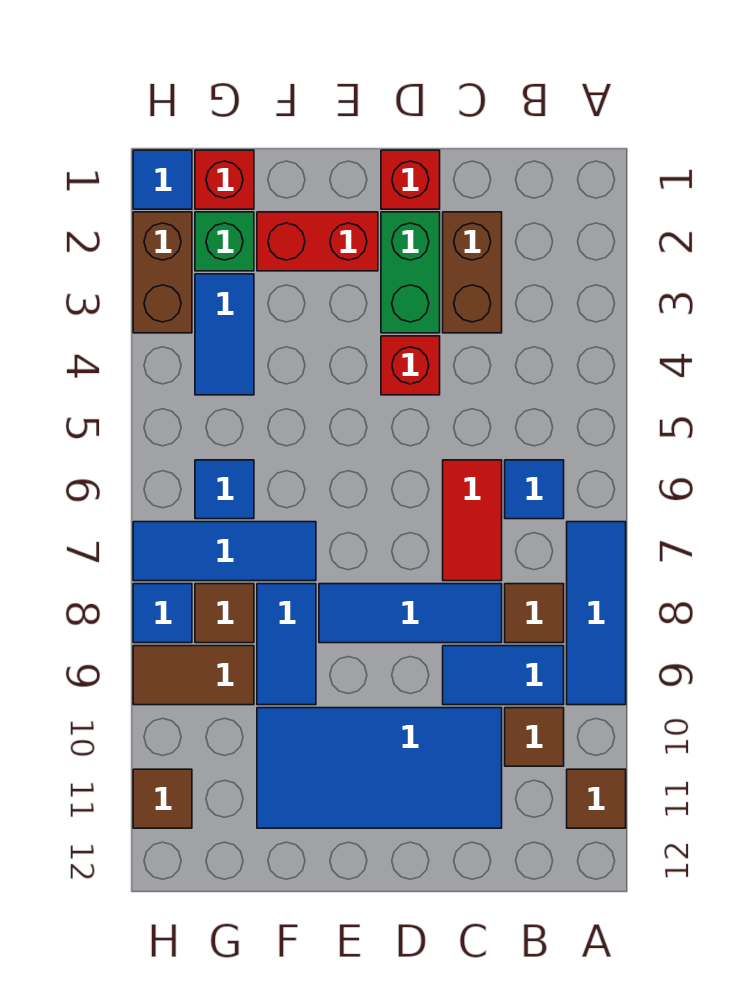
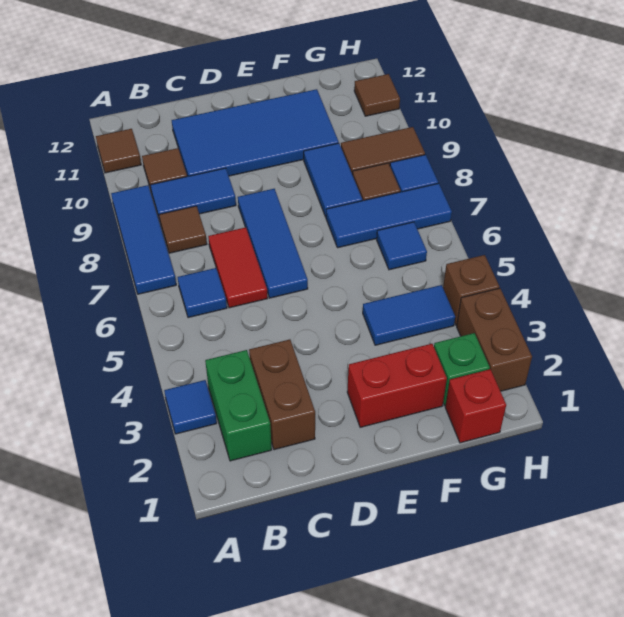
blue 1x3 tile [319,584,502,643] -> blue 1x3 tile turned to [238,189,308,298]
red 1x1 brick [381,150,440,209] -> none
green 1x2 brick [381,212,440,333] -> green 1x2 brick moved to [205,350,272,461]
red 1x1 brick [381,336,440,395] -> none
blue 1x2 tile [195,274,254,395] -> blue 1x2 tile turned to [363,285,455,345]
blue 1x1 tile [133,150,192,209] -> blue 1x1 tile moved to [164,380,217,434]
none -> brown 1x1 brick [443,255,499,325]

